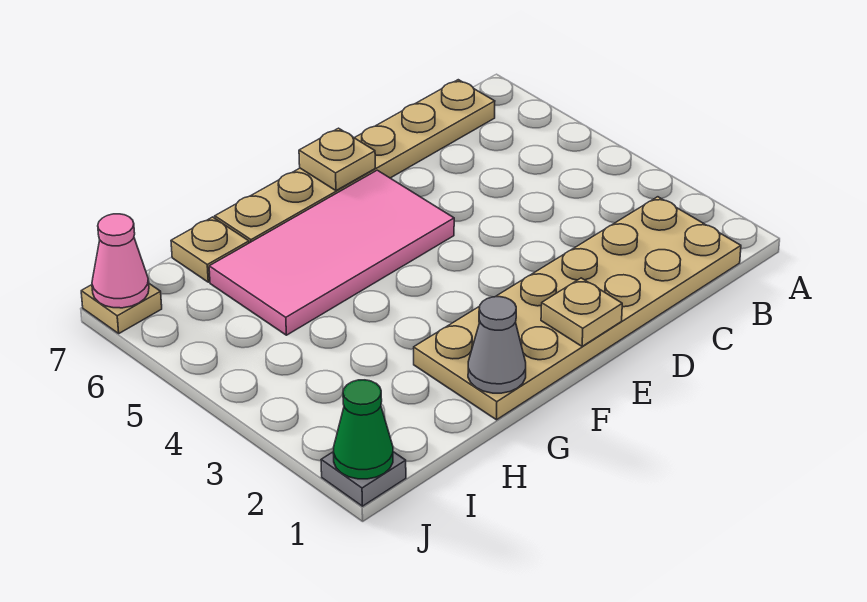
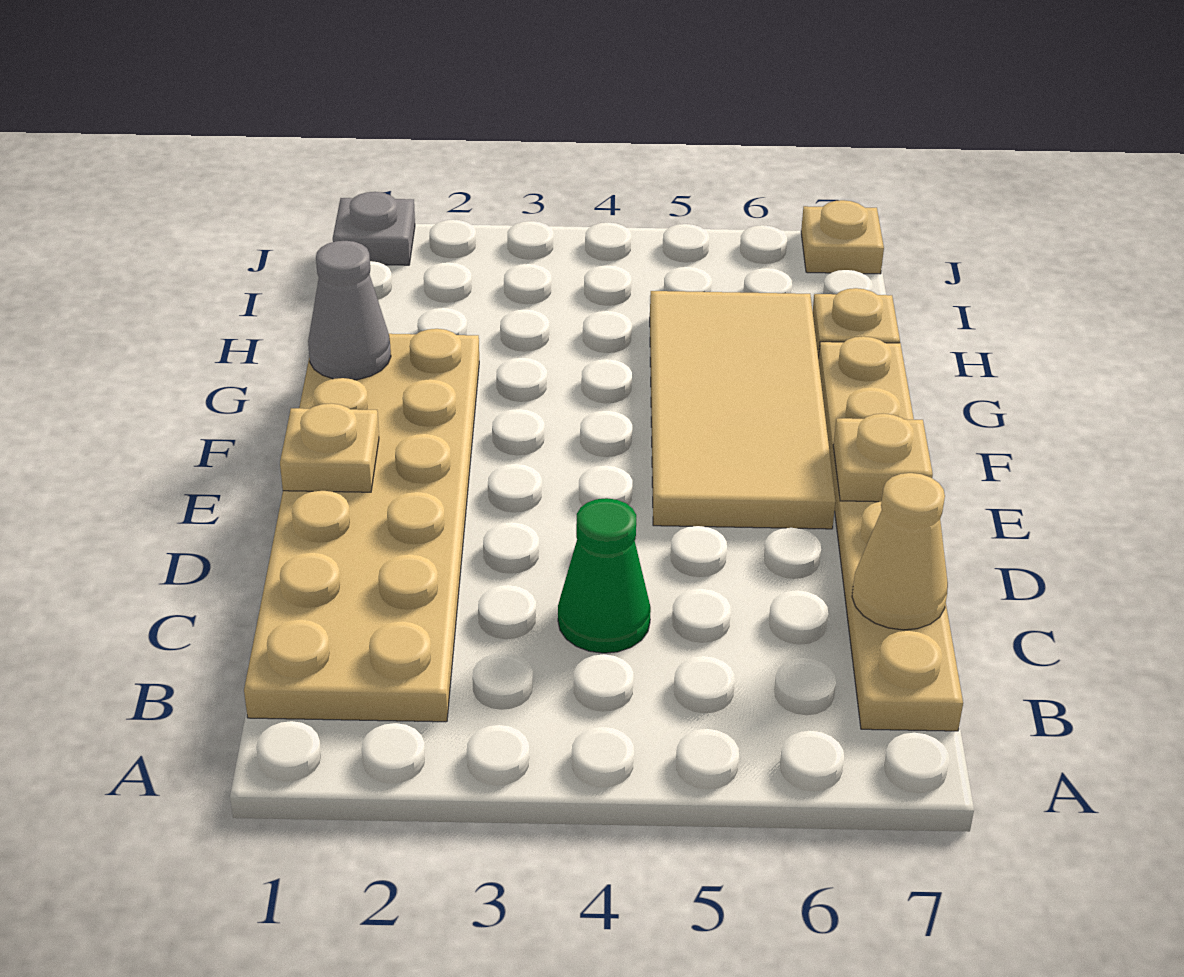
none -> tan 1x1 cone [852,473,948,630]
pink 2x4 tile [209,170,454,335] -> tan 2x4 tile [650,291,836,529]
green 1x1 cone [333,380,393,479] -> green 1x1 cone moved to [558,498,651,653]
pink 1x1 cone [92,214,149,308] -> none

